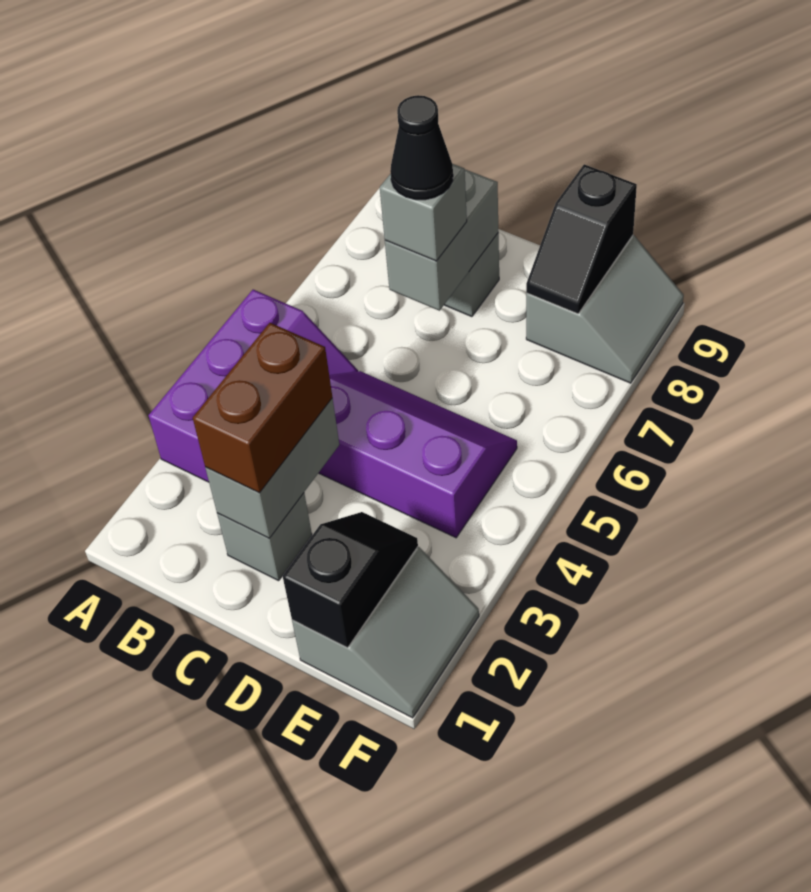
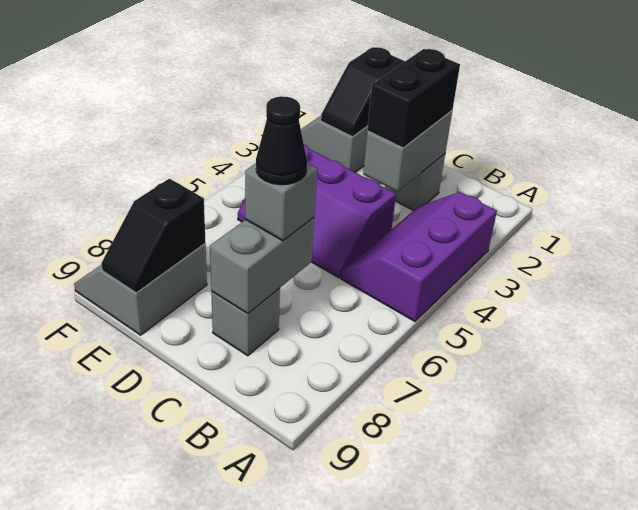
brown 1x2 brick [193,323,332,493] -> black 1x2 brick [367,49,460,148]
black 1x2 slope [526,164,637,314] -> black 1x2 slope turned to [102,179,206,293]

